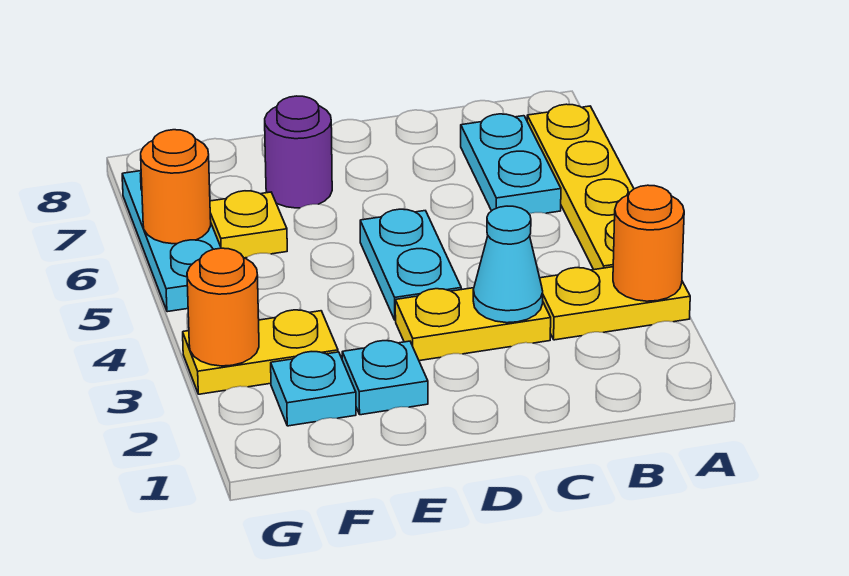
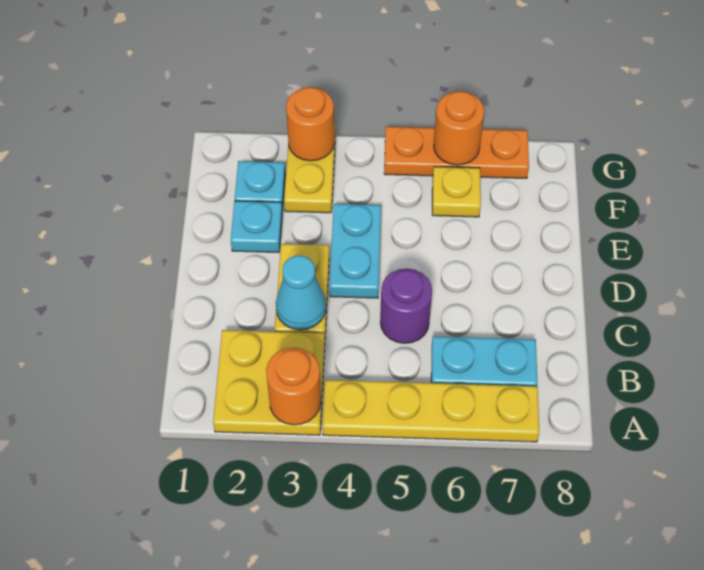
yellow 1x2 plate [540,267,690,340] -> yellow 2x2 plate [213,330,325,435]
cyan 1x2 plate [360,209,461,320] -> cyan 1x2 plate turned to [330,204,381,298]
purple 1x1 round brick [265,96,332,208] -> purple 1x1 round brick moved to [380,268,432,343]
cyan 1x3 plate [122,171,221,312] -> orange 1x3 plate [384,127,529,178]

